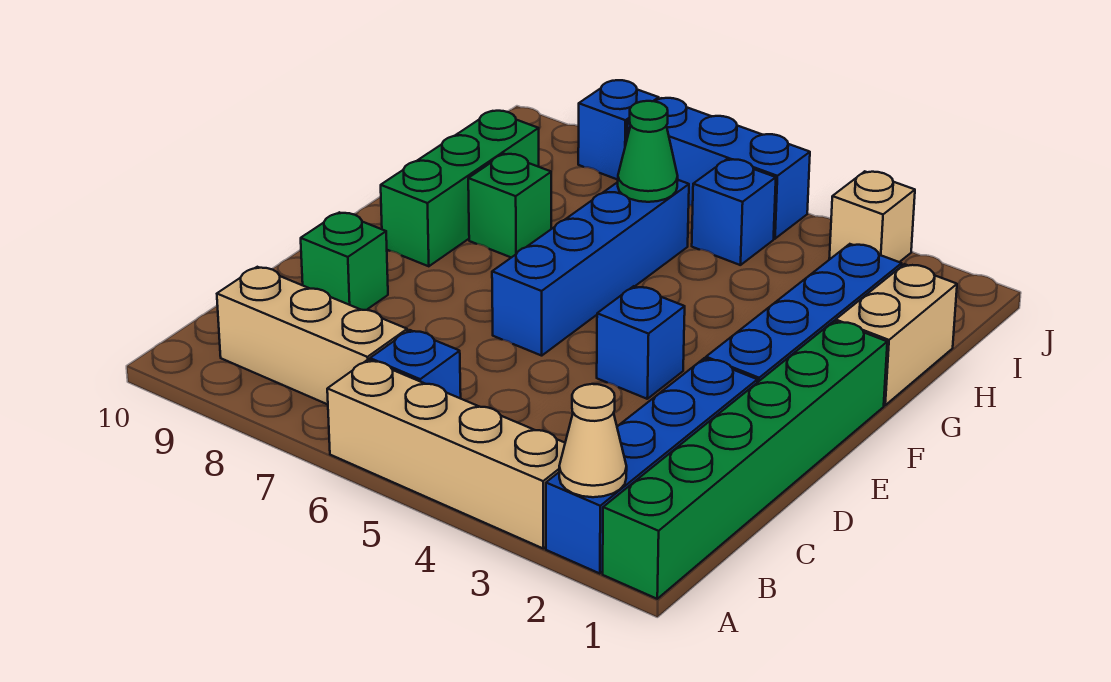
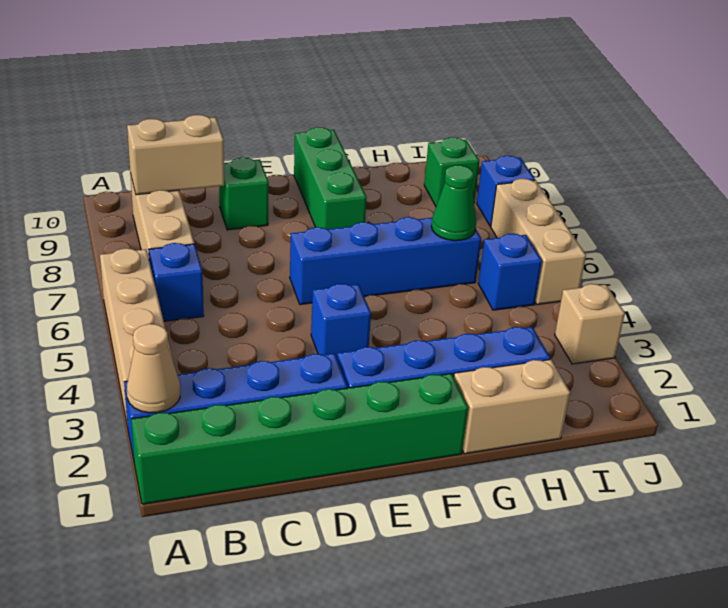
none -> tan 1x2 brick [127,115,224,195]
green 1x3 brick [381,111,539,266] -> green 1x3 brick turned to [294,127,367,229]
green 1x1 brick [468,154,551,258] -> green 1x1 brick moved to [424,137,479,206]
blue 1x3 brick [628,98,810,239] -> tan 1x3 brick [491,179,586,305]

